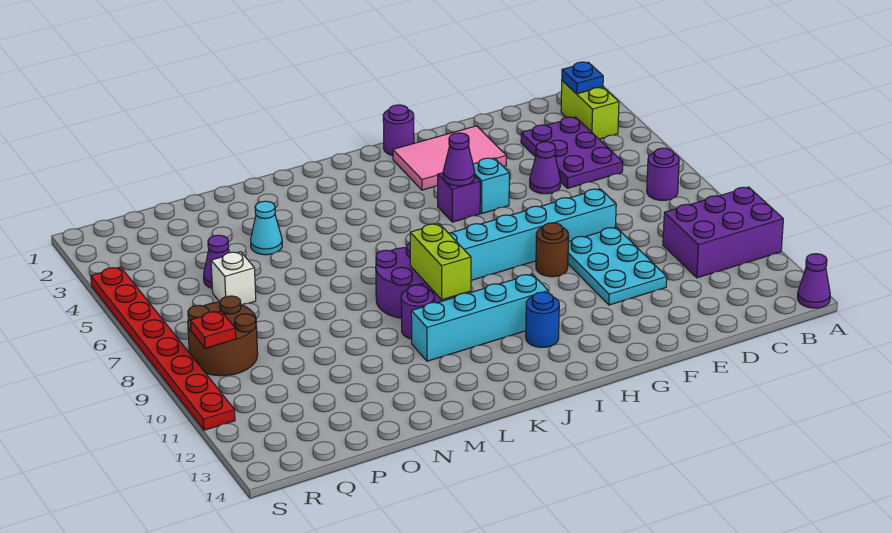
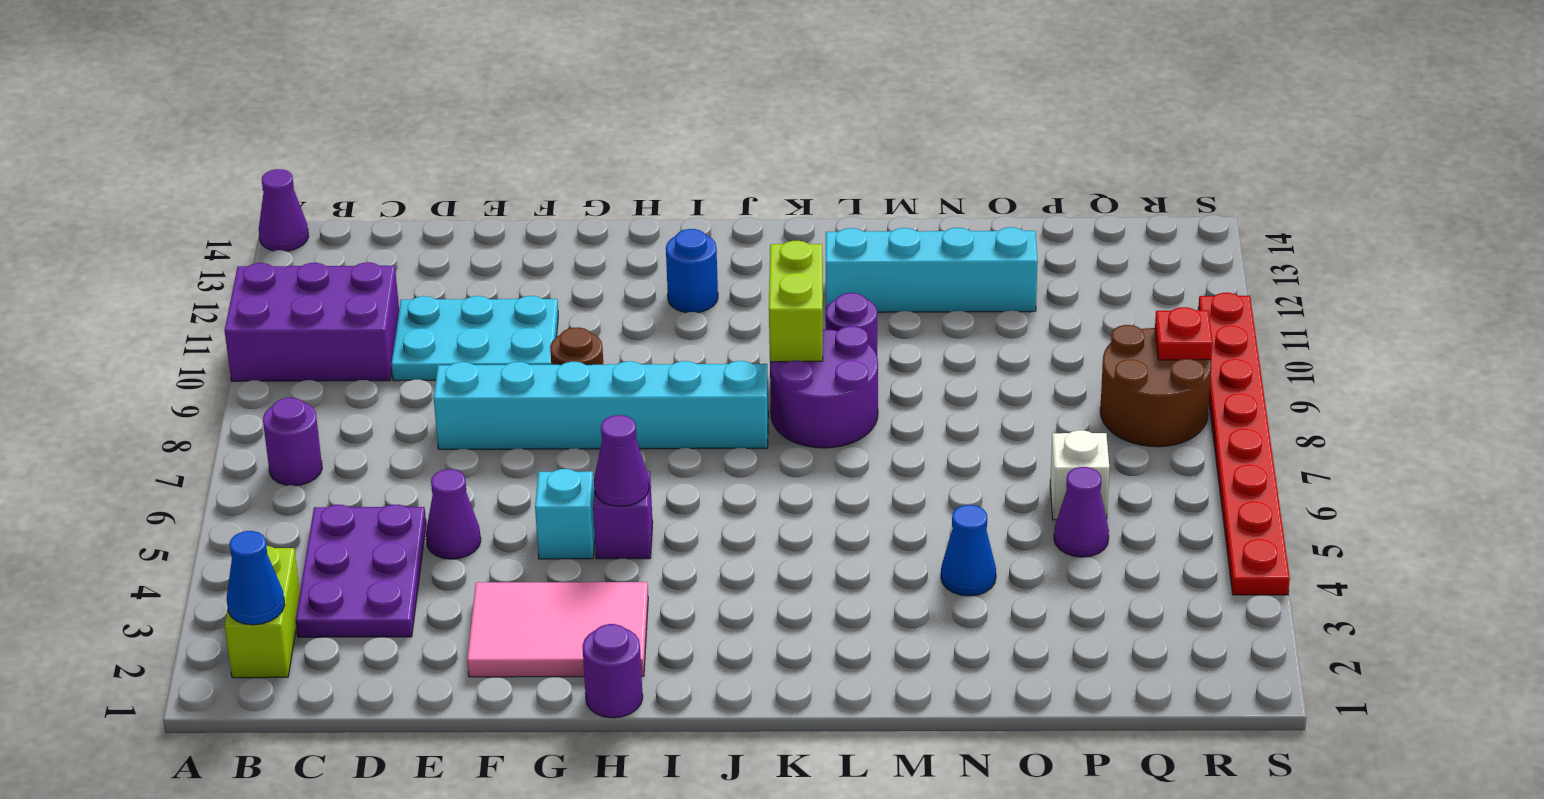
blue 1x1 plate [562,62,603,94] -> blue 1x1 cone [227,531,285,625]
cyan 2x3 plate [568,227,667,305] -> cyan 2x3 plate turned to [391,296,558,381]
cyan 1x4 brick [411,274,548,361] -> cyan 1x4 brick moved to [826,227,1038,312]
cyan 1x1 cone [251,201,282,255] -> blue 1x1 cone [941,505,996,596]

